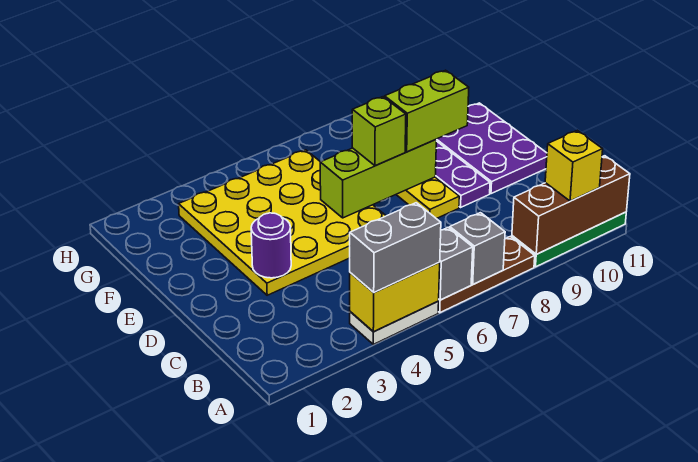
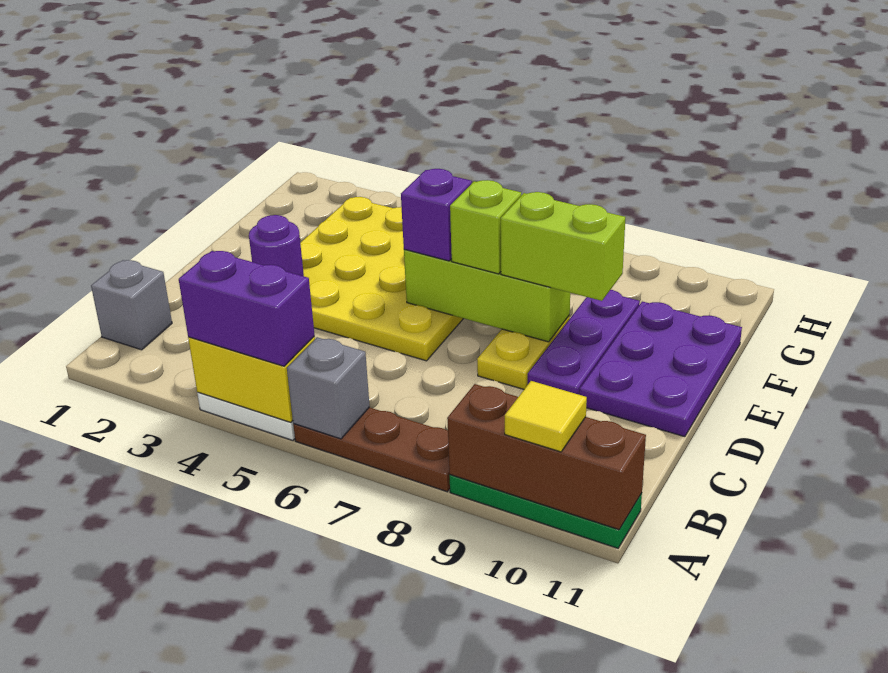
grey 1x2 brick [350,203,441,293] -> purple 1x2 brick [179,251,315,366]
grey 1x1 brick [450,213,505,284] -> grey 1x1 brick moved to [91,260,172,350]
yellow 1x1 brick [545,130,603,201] -> yellow 1x1 tile [505,381,587,452]
none -> purple 1x1 brick [401,169,472,261]

